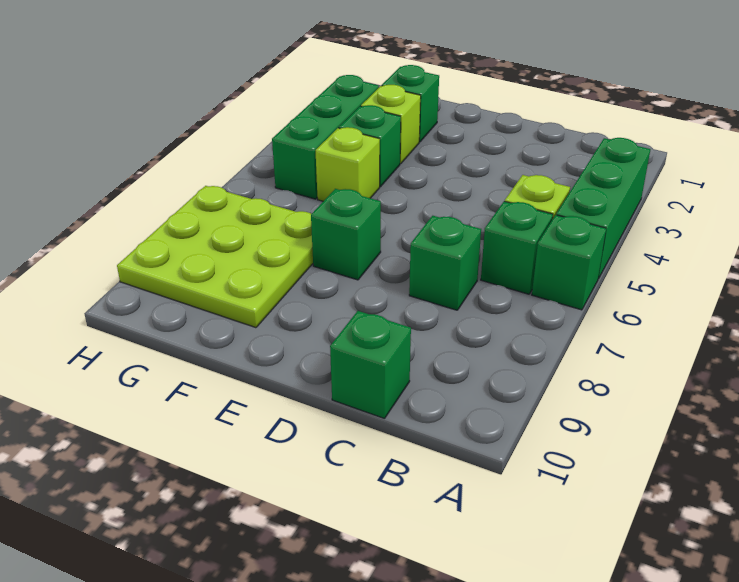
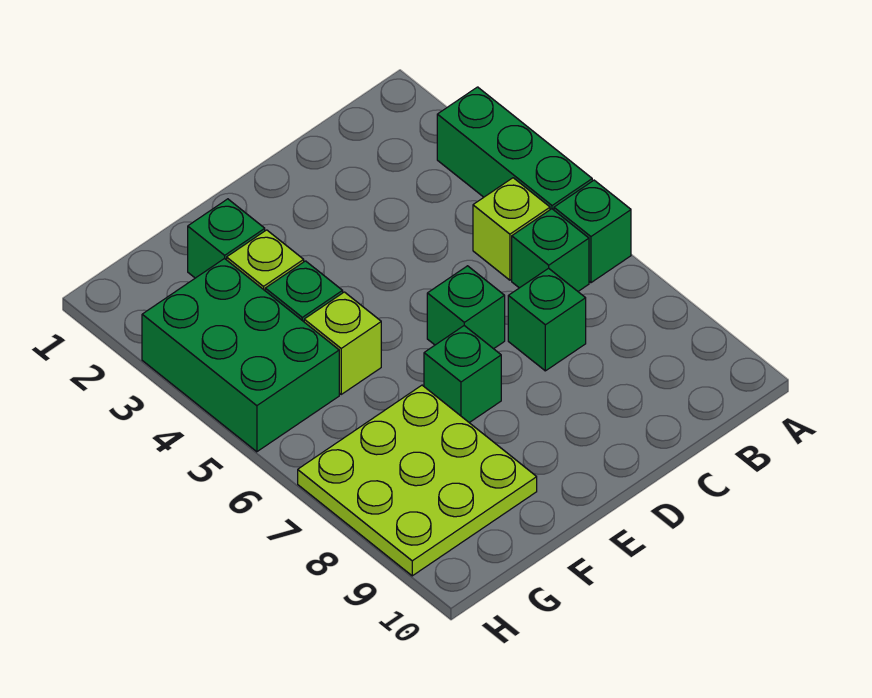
green 1x1 brick [330,311,411,419] -> green 1x1 brick moved to [427,266,505,349]
green 1x3 brick [272,75,379,199] -> green 2x3 brick [142,258,339,452]

